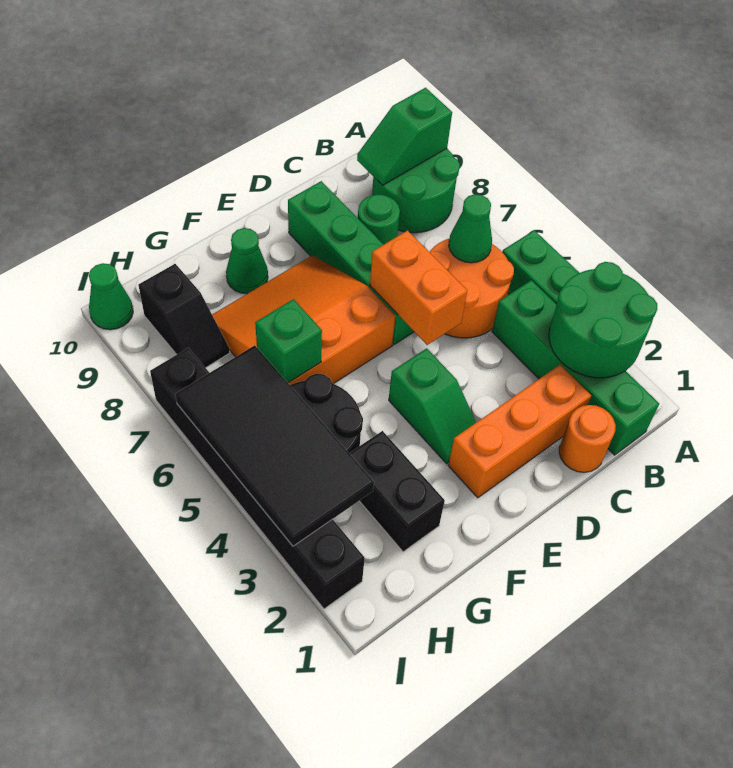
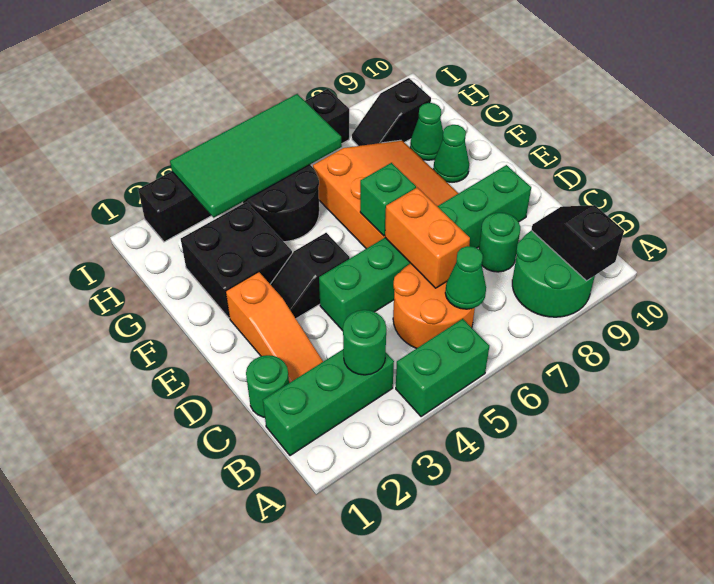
green 2x2 round brick [549,262,657,378] -> green 1x1 round brick [343,310,386,375]
green 1x2 slope [357,88,452,185] -> black 1x2 slope [532,205,624,281]
green 1x4 brick [492,280,659,455] -> green 1x3 brick [263,350,394,456]
orange 1x1 round brick [559,405,616,472] -> green 1x1 round brick [246,355,289,417]
orange 1x3 brick [448,365,591,498] -> orange 1x3 slope [226,272,323,383]
orange 1x2 brick [370,231,467,345] -> orange 1x2 brick turned to [385,188,470,288]
green 1x4 brick [288,181,414,345] -> green 1x6 brick [319,165,531,331]
green 1x2 slope [389,348,476,464] -> black 1x2 slope [270,233,350,318]
black 1x2 brick [349,431,445,552] -> black 2x2 brick [181,202,292,318]
green 1x1 brick [255,299,322,383] -> green 1x1 brick moved to [360,163,416,236]
black 2x4 tile [175,345,374,546] -> green 2x4 tile [170,94,342,218]
green 1x1 cone [89,263,133,330] -> green 1x1 cone moved to [410,103,443,160]

